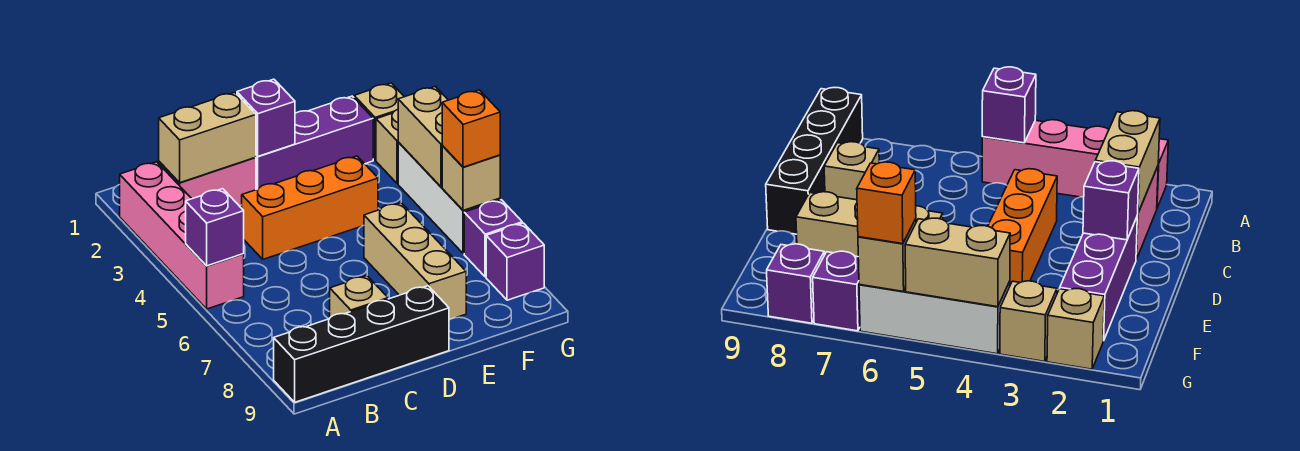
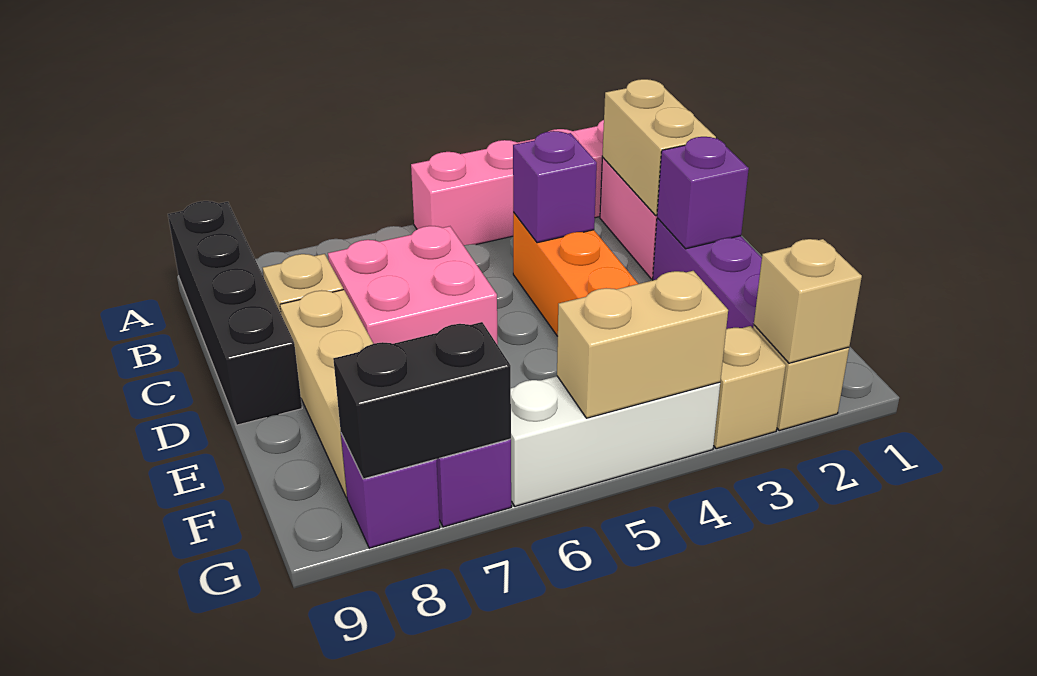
purple 1x1 brick [186,189,244,266] -> purple 1x1 brick moved to [513,131,597,243]
none -> pink 2x2 brick [328,226,498,345]
tan 1x3 brick [364,203,466,320] -> tan 1x3 brick turned to [280,290,373,498]
tan 1x1 brick [442,145,500,210] -> tan 1x1 brick moved to [754,239,862,363]
orange 1x1 brick [442,90,500,167] -> none
none -> black 1x2 brick [333,322,511,479]

